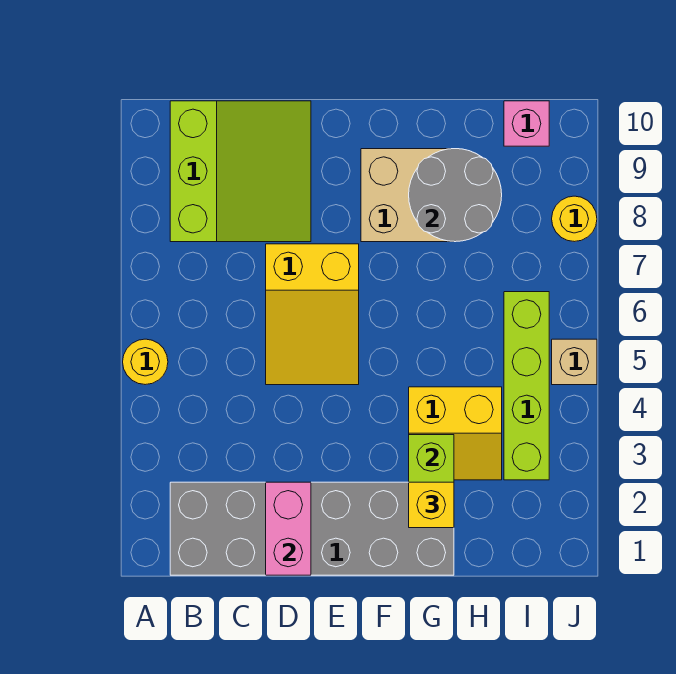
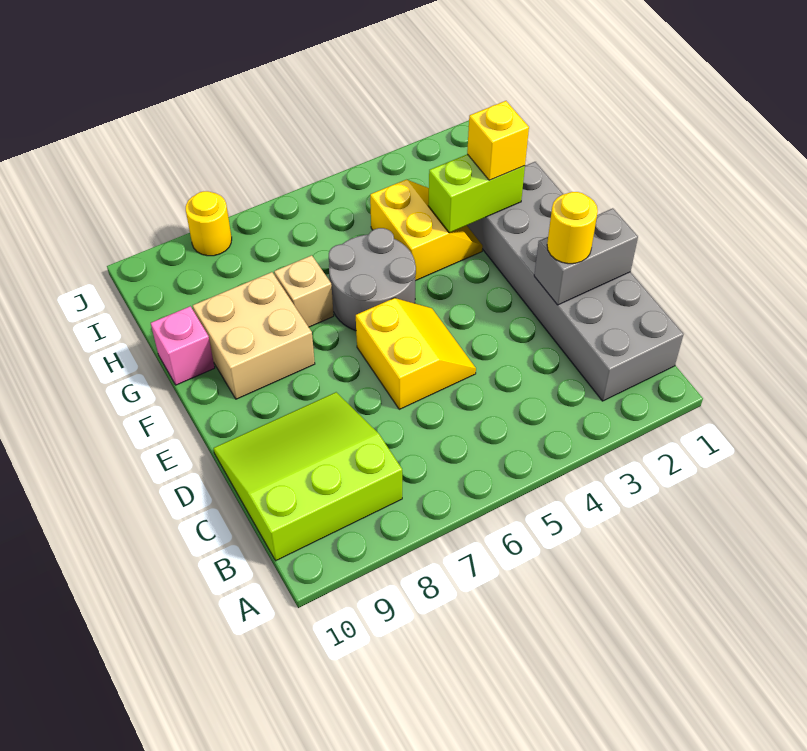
yellow 1x1 round brick [123,339,168,385] -> yellow 1x1 round brick moved to [547,192,598,264]
pink 1x2 brick [266,482,311,575] -> grey 1x2 brick [534,208,638,305]
yellow 2x3 slope [266,244,359,385] -> yellow 2x2 slope [356,298,476,409]
grey 2x2 round brick [409,149,502,242] -> grey 2x2 round brick moved to [329,228,416,331]
lime 1x4 brick [504,292,549,480] -> none
pink 1x1 brick [504,101,549,146] -> pink 1x1 brick moved to [151,306,215,385]
tan 1x1 brick [552,339,597,385] -> tan 1x1 brick moved to [274,255,334,327]

